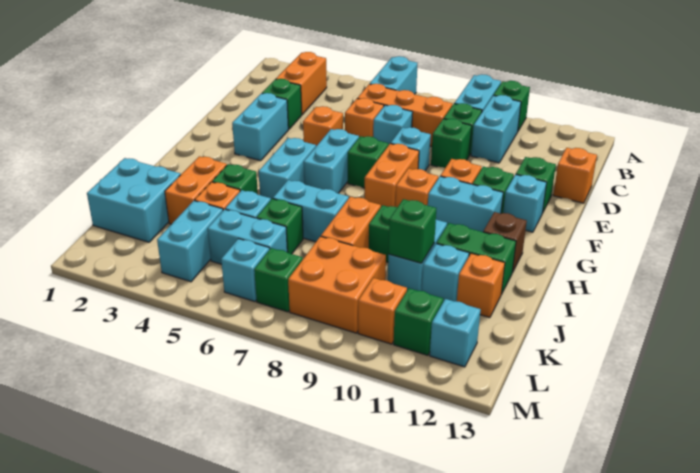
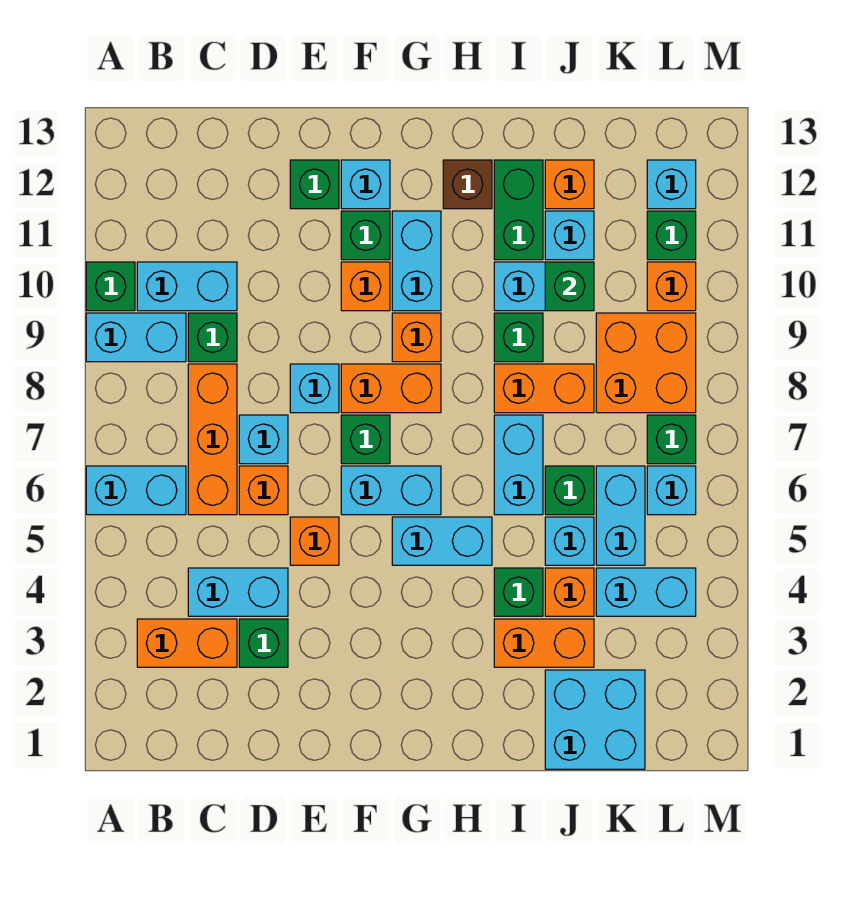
green 1x1 brick [431,119,472,168] -> none
orange 1x1 brick [553,148,597,203] -> none
cyan 1x2 brick [232,93,288,161] -> cyan 1x2 brick moved to [188,568,288,616]

